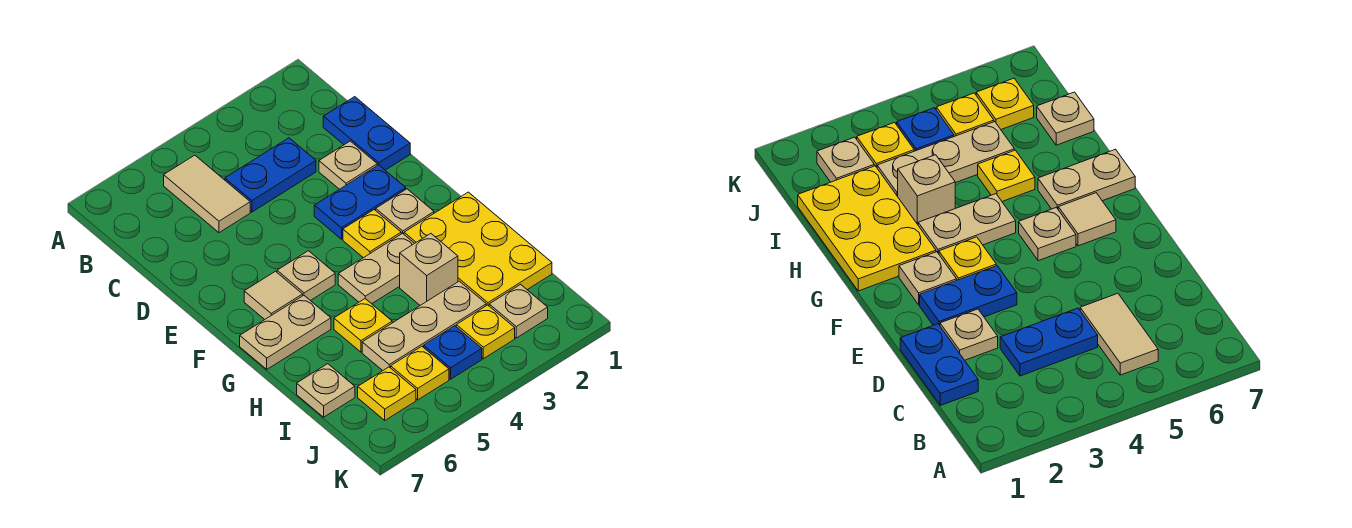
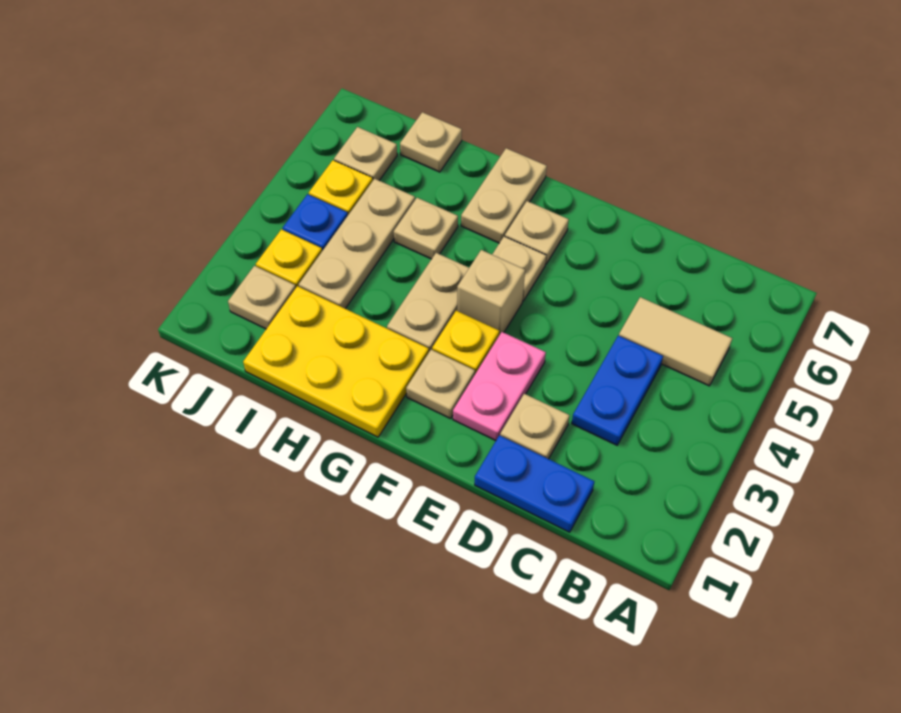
blue 1x2 plate [314,165,406,239] -> pink 1x2 plate [453,332,546,441]
tan 1x1 tile [244,271,303,320] -> tan 1x1 plate [505,201,569,264]
tan 1x1 brick [400,234,458,305] -> tan 1x1 brick moved to [457,250,525,335]
yellow 1x1 plate [334,299,392,352] -> tan 1x1 plate [394,198,458,259]
yellow 1x1 plate [358,367,416,420] -> tan 1x1 plate [334,127,397,180]

